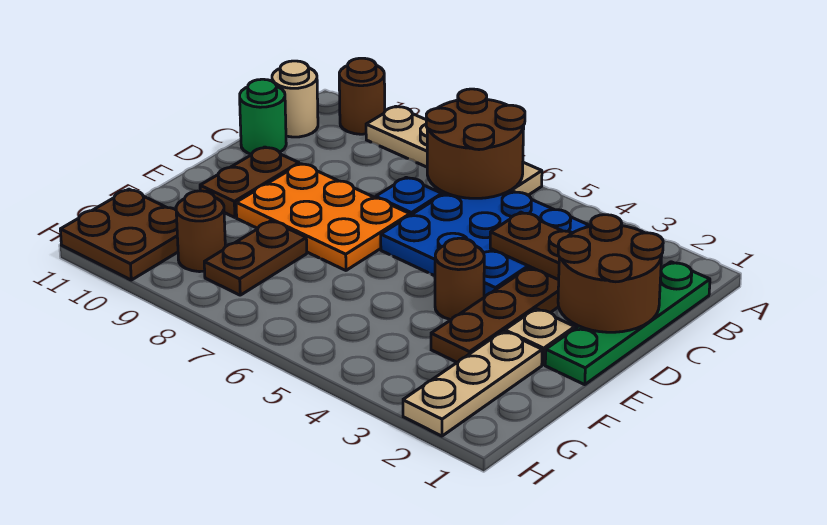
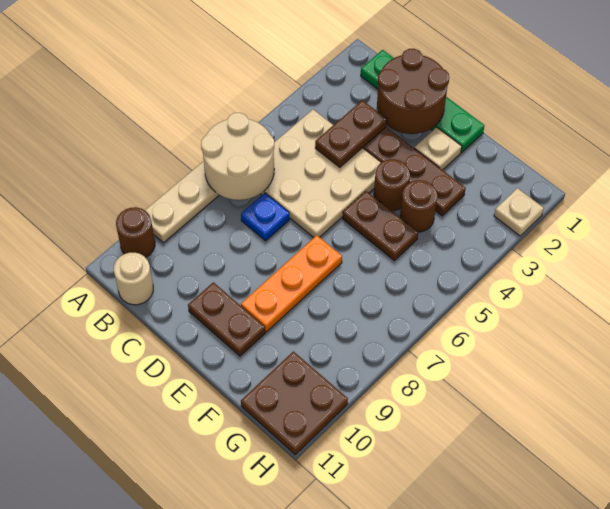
brown 2x2 round brick [426,89,525,198] -> tan 2x2 round brick [201,113,274,200]
blue 3x3 plate [381,190,589,297] -> tan 3x3 plate [261,110,381,238]
green 1x1 round brick [240,79,286,154] -> none
orange 2x3 plate [236,164,410,270] -> orange 1x3 plate [241,235,342,332]
tan 1x3 plate [403,331,542,436] -> tan 1x1 plate [494,188,544,236]
brown 1x2 plate [204,221,307,295] -> brown 1x2 plate moved to [343,191,418,260]
brown 1x1 round brick [176,191,225,272] -> brown 1x1 round brick moved to [400,180,437,232]

